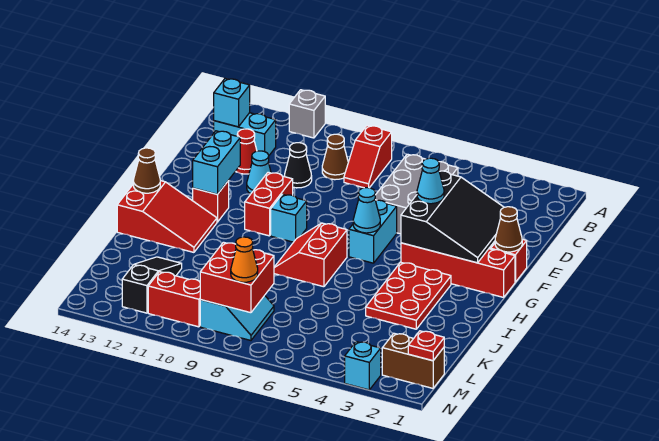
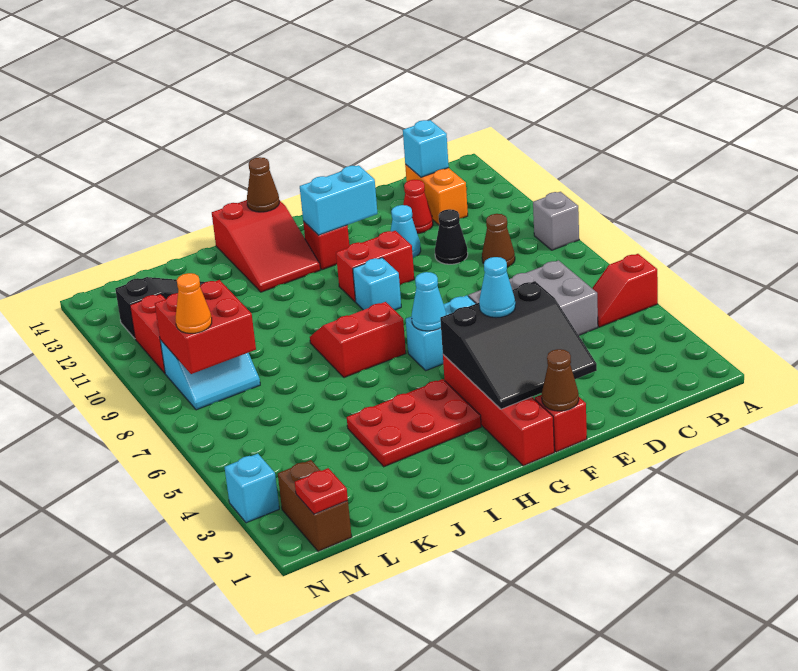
grey 1x1 brick [289,90,325,138] -> grey 1x1 brick moved to [533,192,579,250]
red 1x2 slope [344,125,392,188] -> red 1x2 slope moved to [592,254,658,327]
cyan 1x2 brick [214,113,276,155] -> orange 1x2 brick [405,164,468,225]

